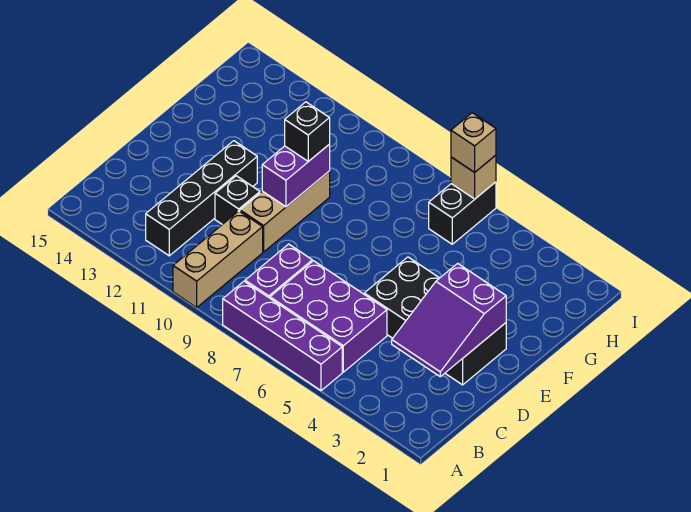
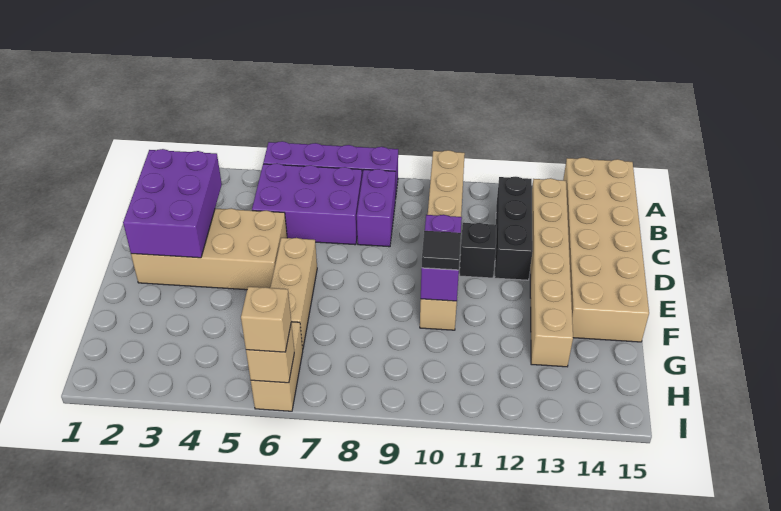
none -> tan 2x6 brick [563,158,649,342]
black 1x4 brick [146,141,257,256] -> black 1x3 brick [495,177,533,280]
none -> tan 1x6 brick [530,178,573,367]
purple 2x3 slope [392,263,506,377] -> purple 2x3 brick [123,149,222,258]
black 2x4 brick [364,257,506,385] -> tan 2x4 brick [131,208,287,290]
none -> tan 1x3 brick [270,238,317,349]
black 1x1 brick [285,102,330,161] -> black 1x1 tile [422,231,461,270]
black 1x2 brick [429,182,496,244] -> tan 1x2 brick [251,322,303,411]

